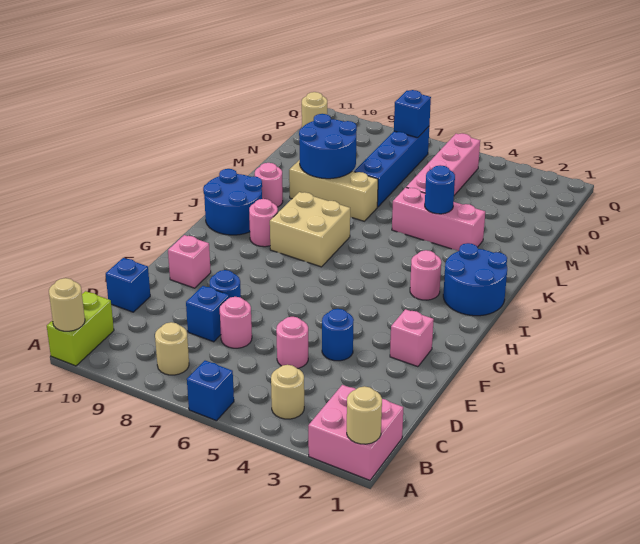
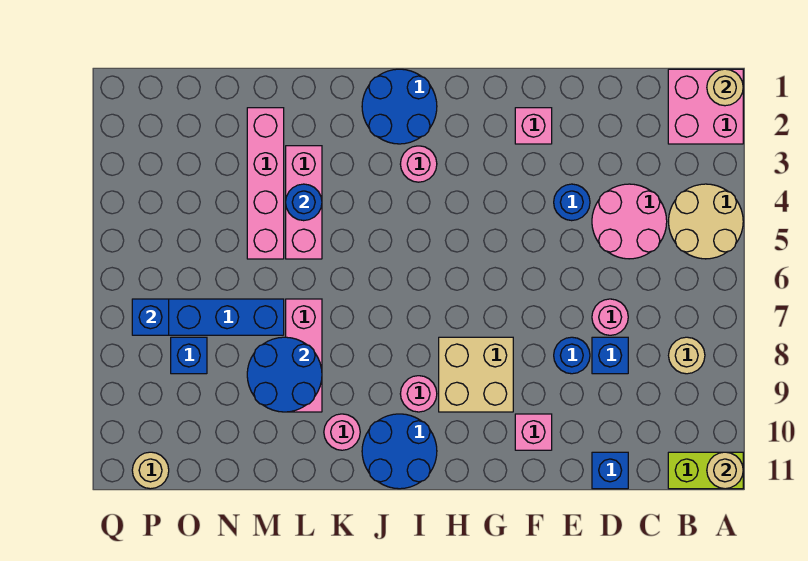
blue 1x1 brick [187,361,234,421] -> blue 1x1 brick moved to [171,337,207,374]
tan 1x1 round brick [271,365,304,419] -> tan 2x2 round brick [669,184,743,259]
pink 1x1 round brick [276,317,308,368] -> pink 2x2 round brick [592,184,667,259]
tan 2x2 brick [270,192,350,267] -> tan 2x2 brick moved to [439,337,513,412]
tan 1x3 brick [289,160,378,221] -> pink 1x3 brick [286,299,322,412]
pink 1x4 brick [406,133,480,195] -> pink 1x4 brick turned to [247,108,284,259]

